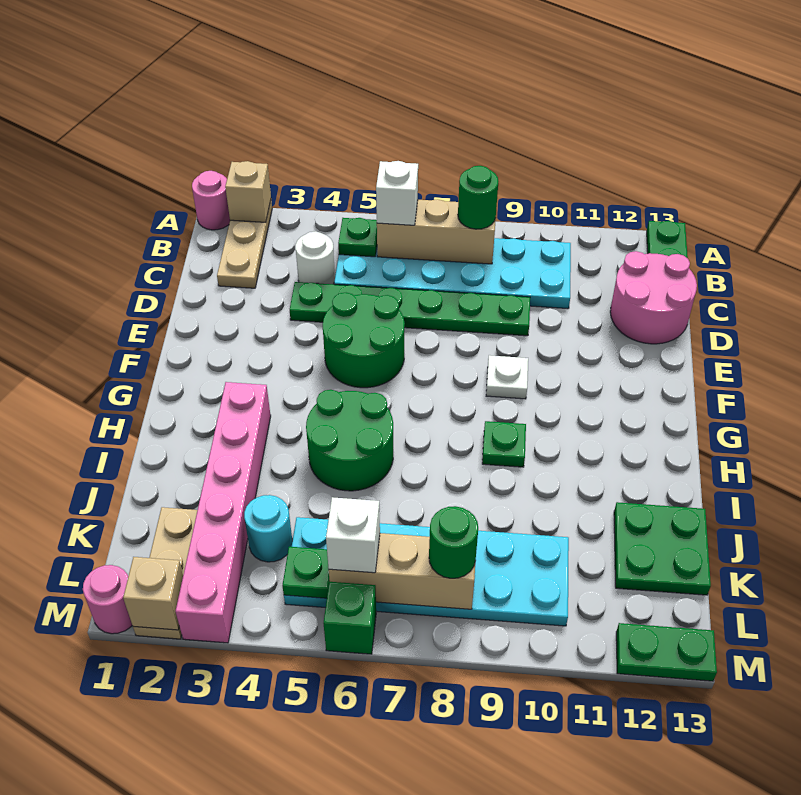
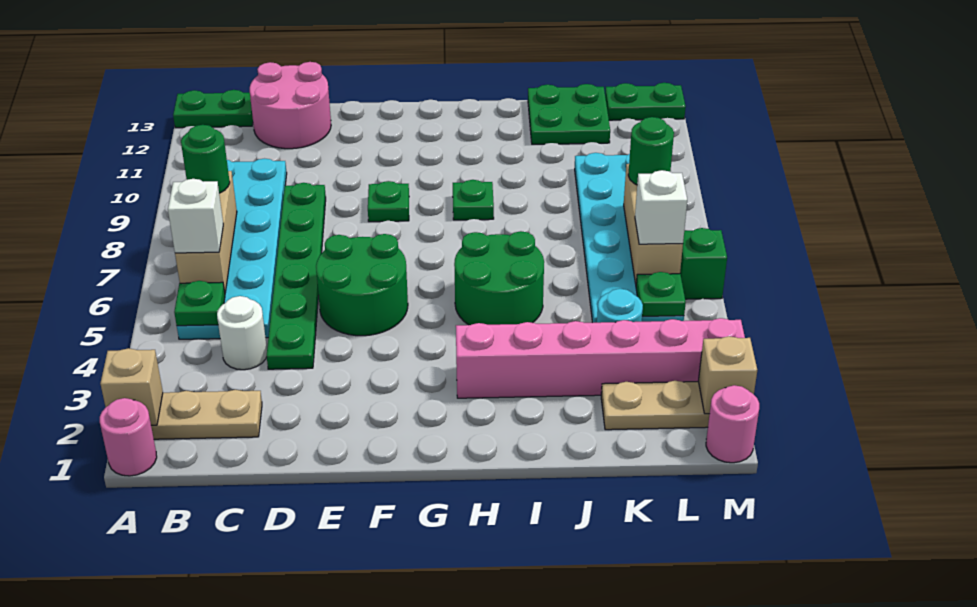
white 1x1 plate [486,355,528,399] -> green 1x1 plate [368,181,409,222]
green 1x2 plate [616,623,717,681] -> green 1x2 plate turned to [605,83,686,120]

